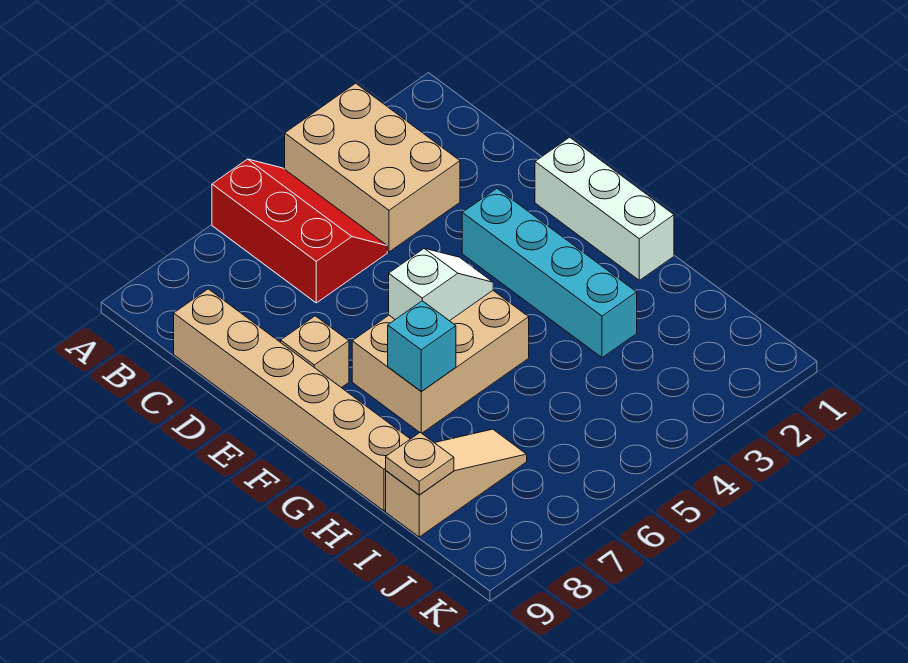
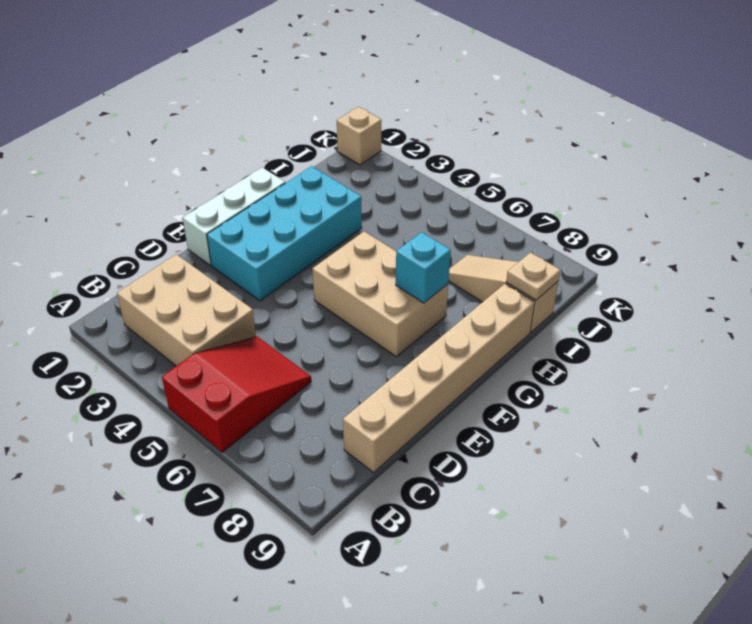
tan 2x3 brick [285,83,460,252] -> tan 2x3 brick turned to [117,254,256,366]
red 2x3 slope [212,159,387,303] -> red 2x3 slope turned to [162,337,311,452]
cyan 1x4 brick [462,189,637,358] -> cyan 2x4 brick [207,166,362,301]
tan 1x1 brick [281,316,349,388] -> tan 1x1 brick moved to [337,107,381,165]
white 1x2 slope [389,248,493,321] -> none

